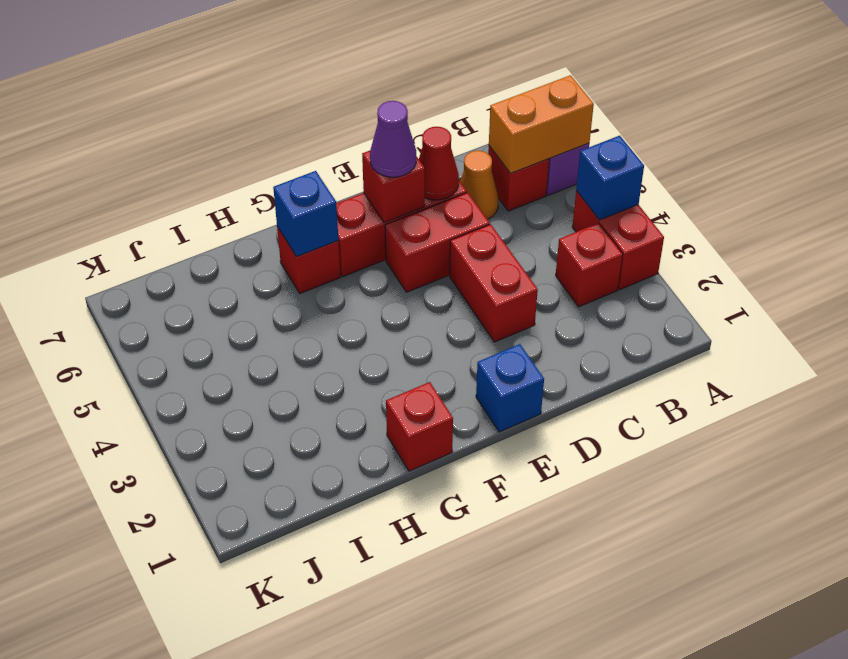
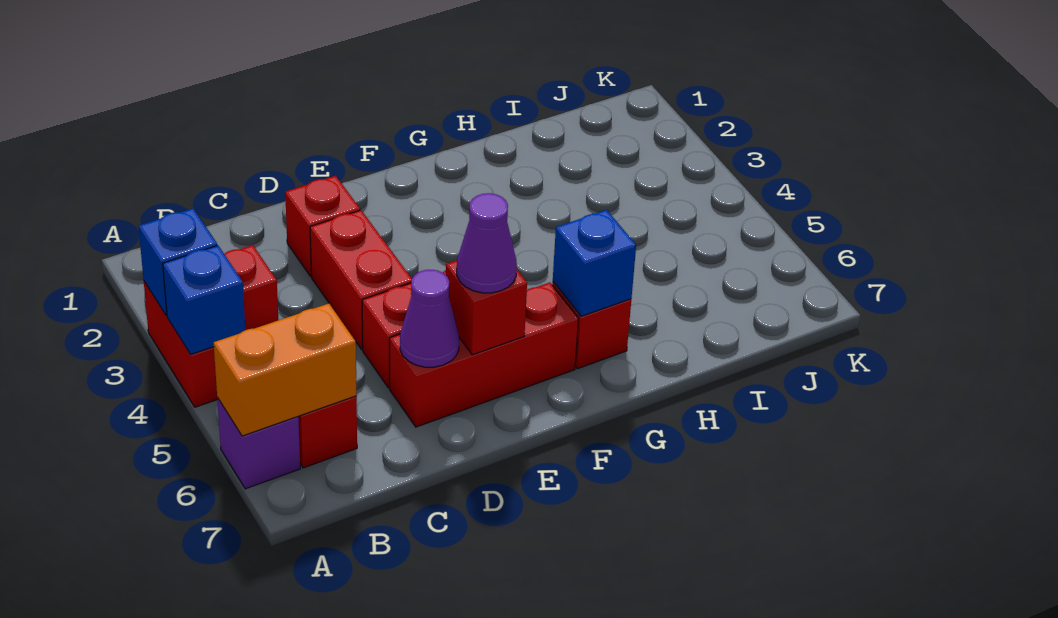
orange 1x1 cone [460,151,499,219] -> none
red 1x1 cone [419,127,459,200] -> purple 1x1 cone [400,270,459,367]
blue 1x1 brick [476,344,544,432] -> blue 1x1 brick moved to [139,208,217,316]
red 1x1 brick [386,382,453,471] -> red 1x1 brick moved to [285,176,360,276]

